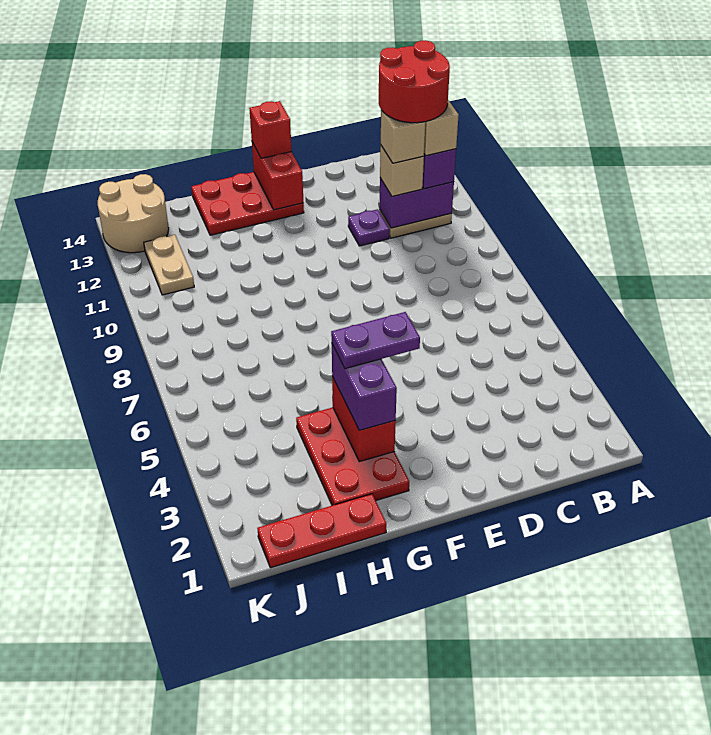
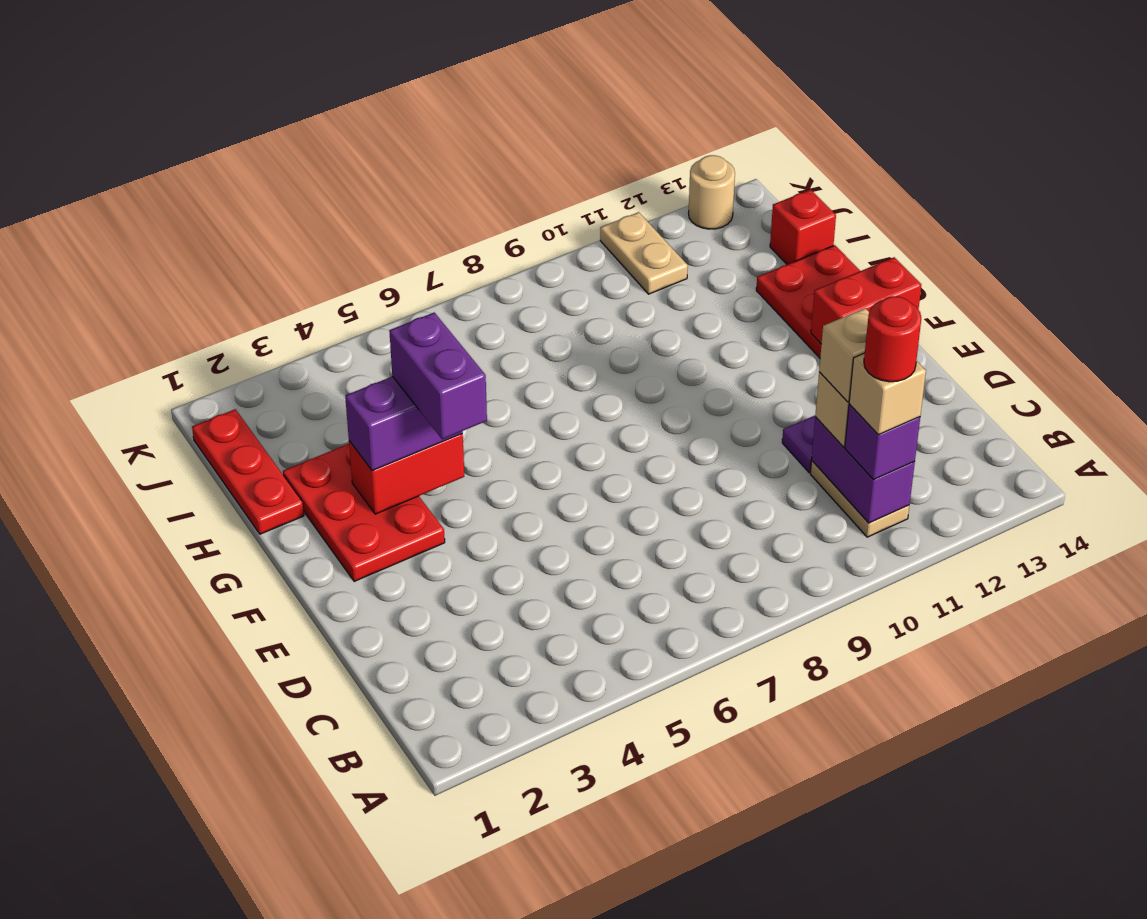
red 2x2 round brick [379,40,450,123] -> red 1x1 round brick [864,296,921,382]
purple 1x2 plate [331,312,420,369] -> purple 1x2 brick [389,313,487,439]
red 1x1 brick [249,101,292,158] -> red 1x1 brick moved to [770,190,836,264]
red 2x3 plate [296,407,409,505] -> red 2x3 plate turned to [283,444,445,582]
tan 1x2 plate [144,235,194,295] -> tan 1x2 plate turned to [600,212,688,294]
tan 2x2 round brick [98,174,169,253] -> tan 1x1 round brick [689,155,735,229]

